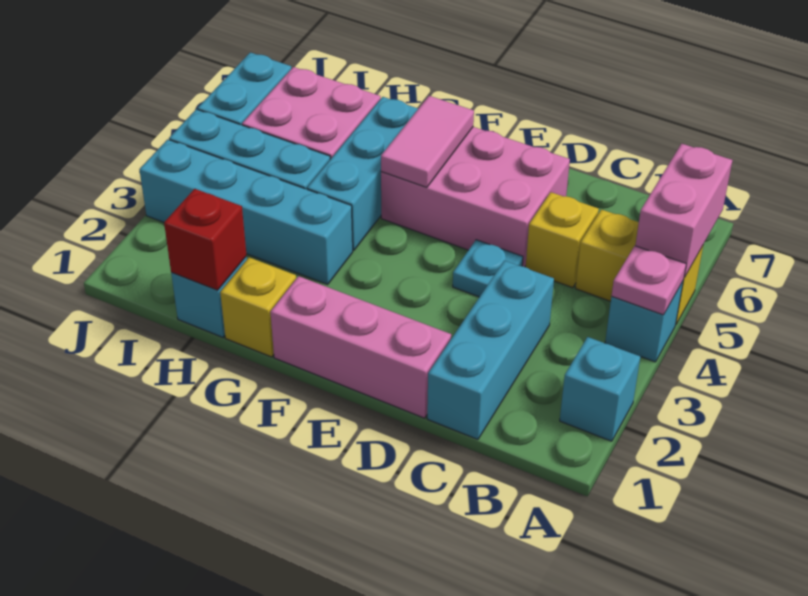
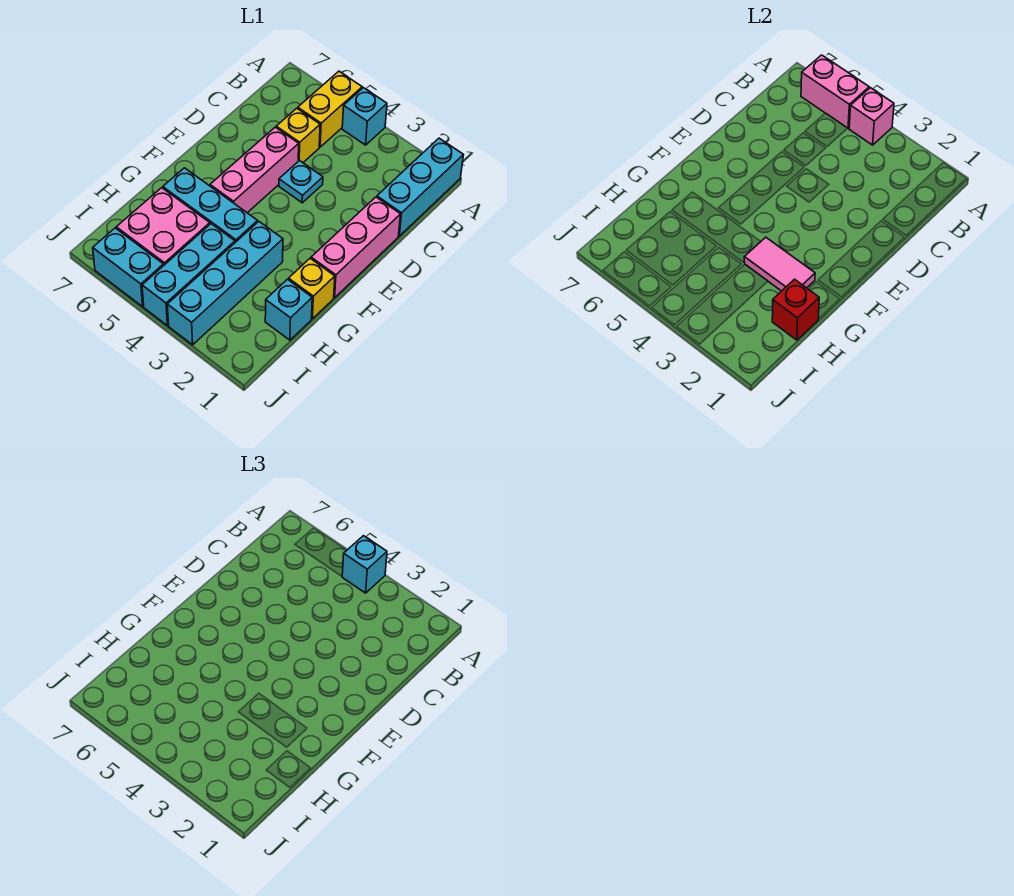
cyan 1x1 brick [560,337,640,441] -> cyan 1x1 brick moved to [342,536,387,593]
pink 1x1 plate [612,246,686,315] -> pink 1x1 brick [849,88,894,145]
cyan 1x3 brick [427,261,554,440] -> cyan 1x3 brick turned to [377,138,463,236]
pink 2x3 brick [381,127,570,267] -> pink 1x3 brick [210,127,299,213]
pink 1x2 tile [381,96,474,187] -> pink 1x2 tile moved to [744,237,815,291]

